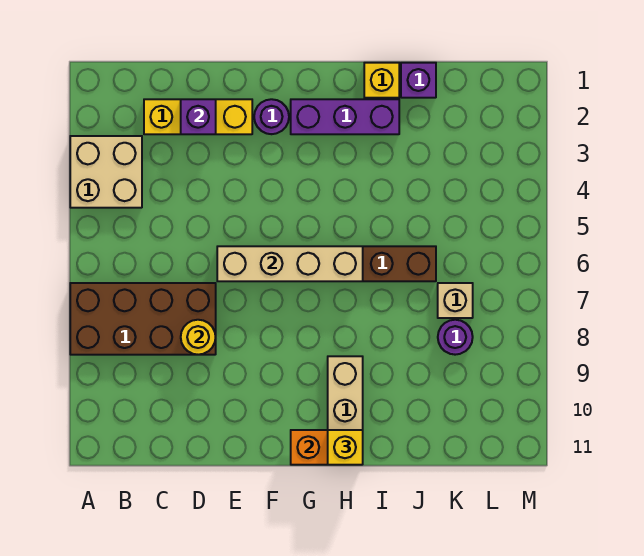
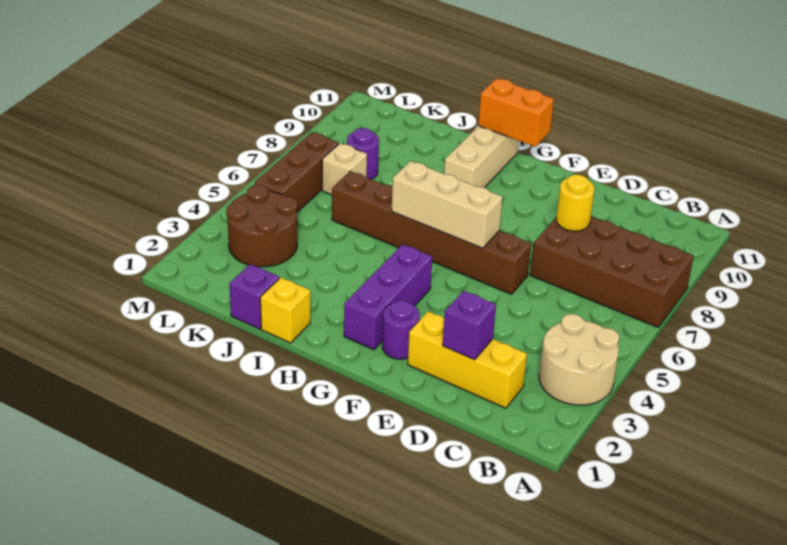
tan 2x2 brick [70,136,142,208] -> tan 2x2 round brick [539,314,619,405]
tan 1x4 brick [217,246,363,281] -> tan 1x3 brick [392,161,503,248]
purple 1x3 brick [291,99,399,134] -> purple 1x3 brick turned to [344,244,432,350]
yellow 1x1 brick [328,430,363,465] -> none
none -> brown 2x2 round brick [226,185,298,267]
none -> brown 1x3 brick [255,132,339,212]

